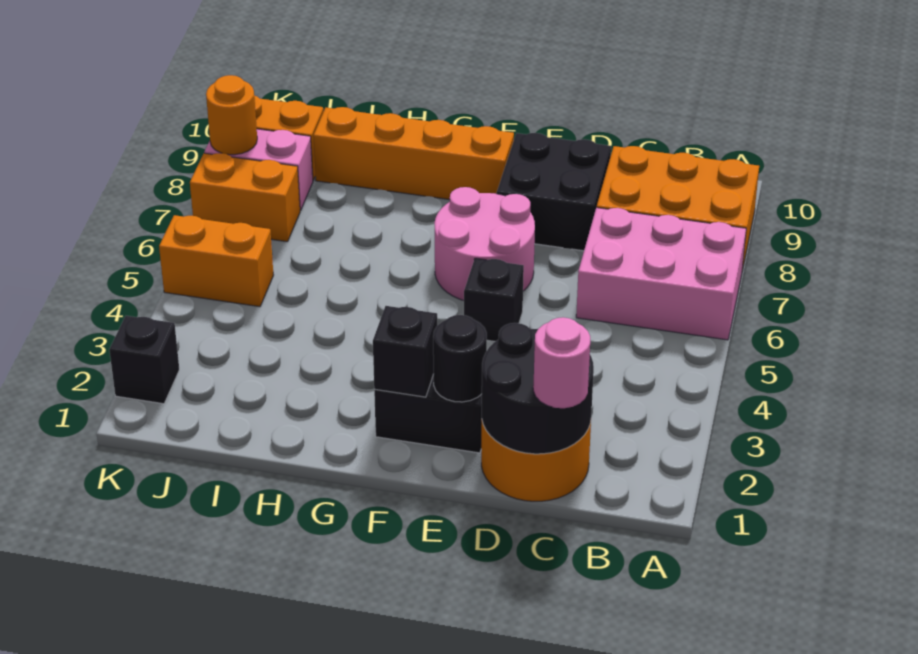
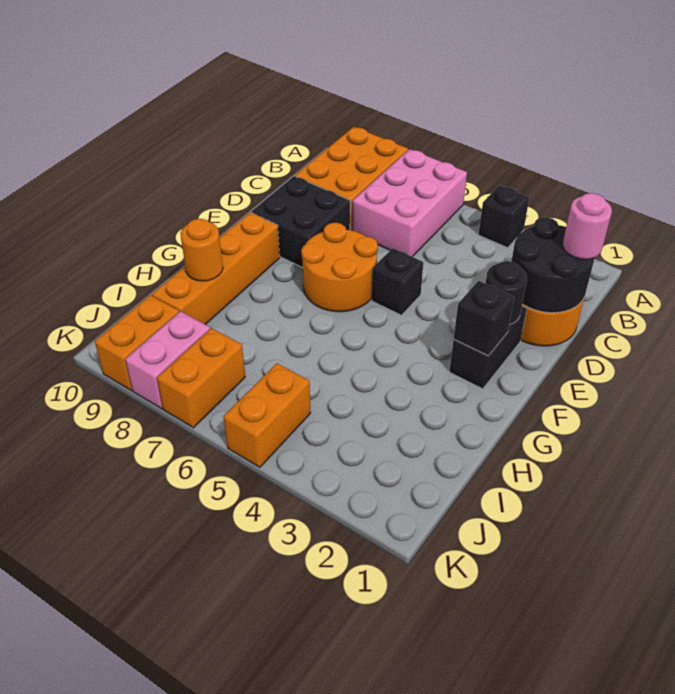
pink 2x2 round brick [434,187,535,300] -> orange 2x2 round brick [301,223,378,312]
black 1x1 brick [109,316,179,404] -> black 1x1 brick moved to [478,185,529,248]
orange 1x1 round brick [206,75,257,155] -> orange 1x1 round brick moved to [180,219,223,281]

